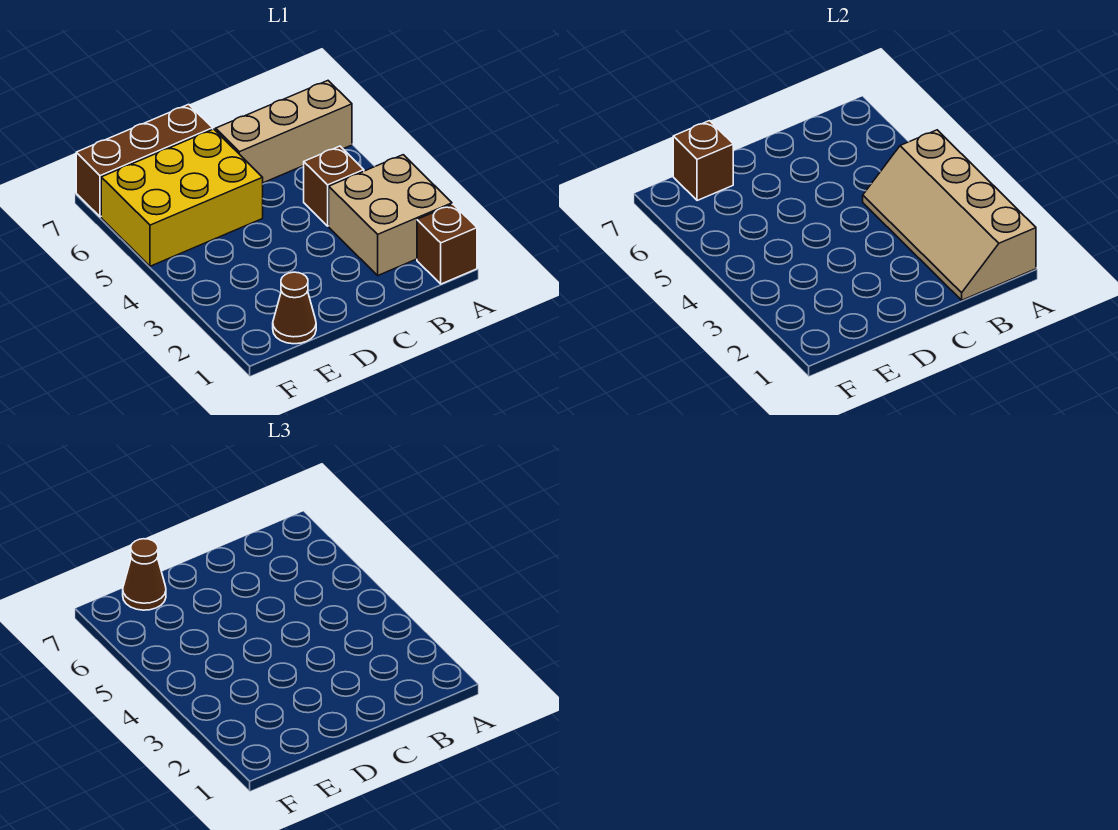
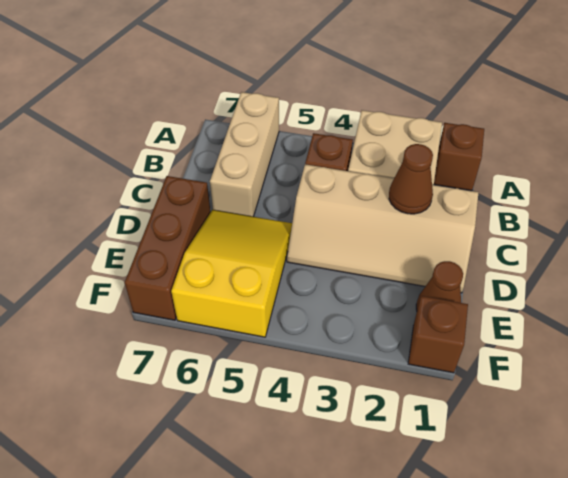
tan 2x4 slope [863,130,1036,300] -> tan 2x4 slope moved to [287,164,478,293]
yellow 2x3 brick [101,129,263,266] -> yellow 2x3 slope [171,210,292,337]
brown 1x1 brick [673,121,733,201] -> brown 1x1 brick moved to [408,296,468,373]
brown 1x1 cone [123,539,166,610] -> brown 1x1 cone moved to [389,144,433,214]

